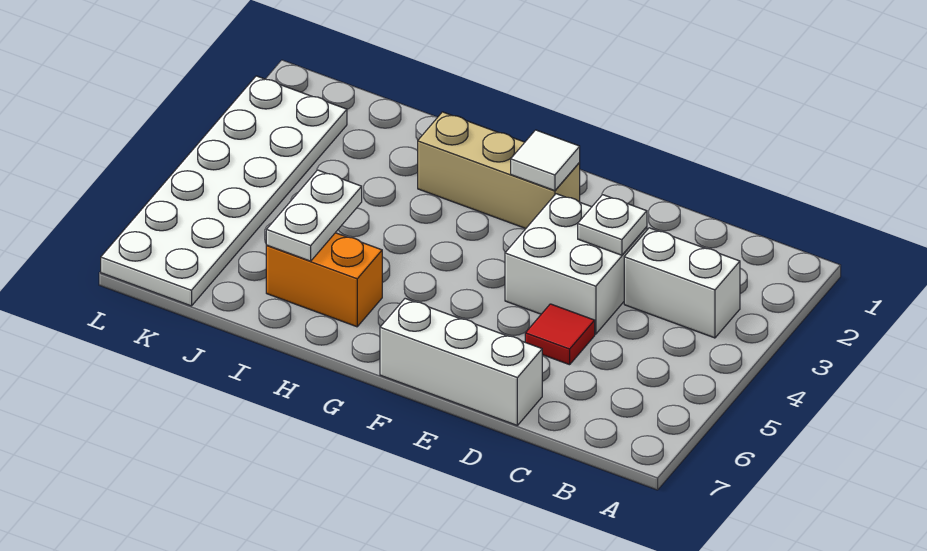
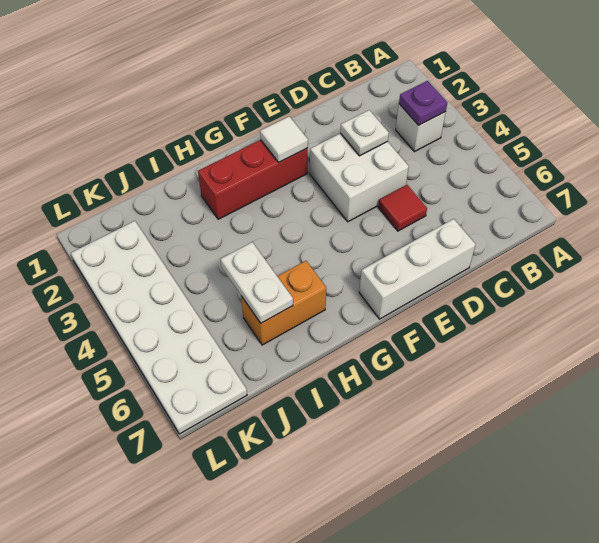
white 1x2 brick [624,228,740,338] -> white 1x1 brick [396,104,446,152]
none -> purple 1x1 plate [399,81,447,125]
tan 1x3 brick [418,112,580,228] -> red 1x3 brick [198,140,308,219]

